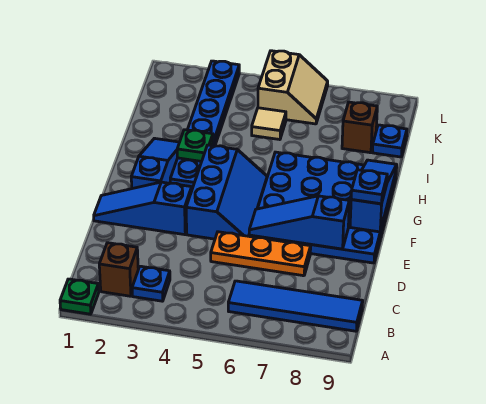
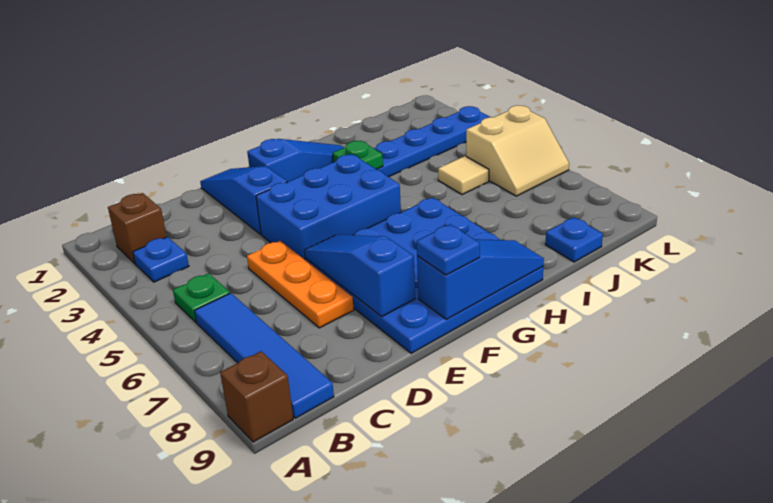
green 1x1 plate [60,279,99,314] -> green 1x1 plate moved to [173,273,230,322]
blue 2x3 slope [186,145,267,239] -> blue 2x3 brick [256,155,401,259]
brown 1x1 brick [342,102,377,153] -> brown 1x1 brick moved to [220,351,293,442]

